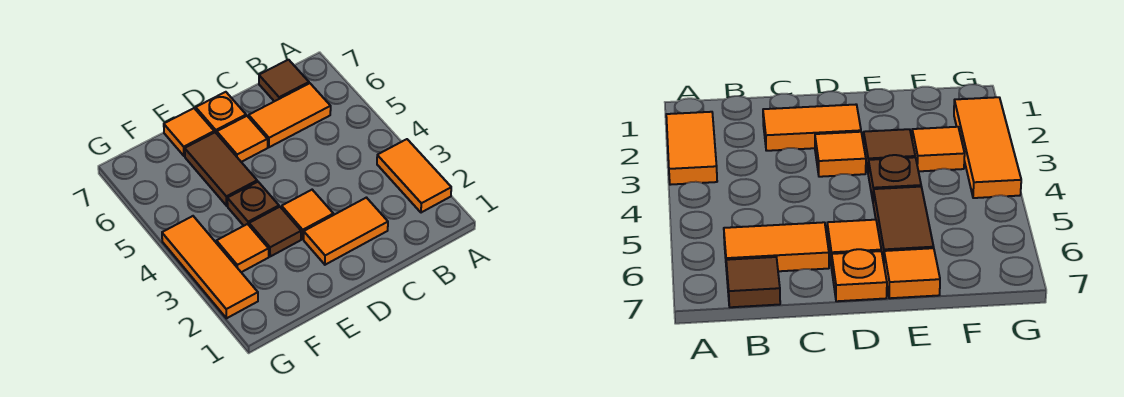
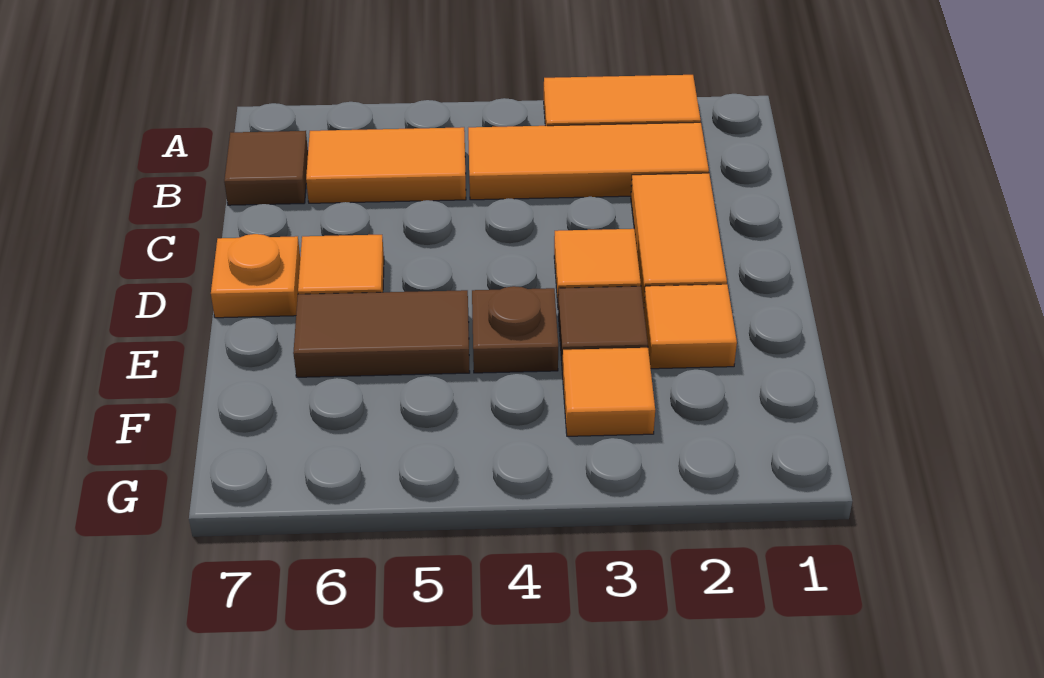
orange 1x2 tile [249,83,331,147] -> orange 1x2 tile turned to [306,127,466,203]
orange 1x1 tile [164,108,214,156] -> orange 1x1 tile moved to [644,284,737,369]
orange 1x3 tile [162,216,258,318] -> orange 1x3 tile moved to [468,122,709,200]

